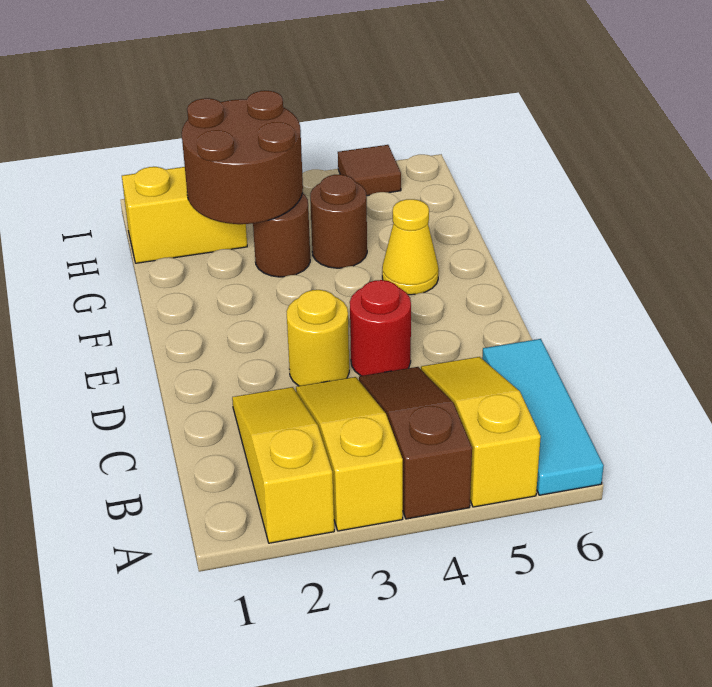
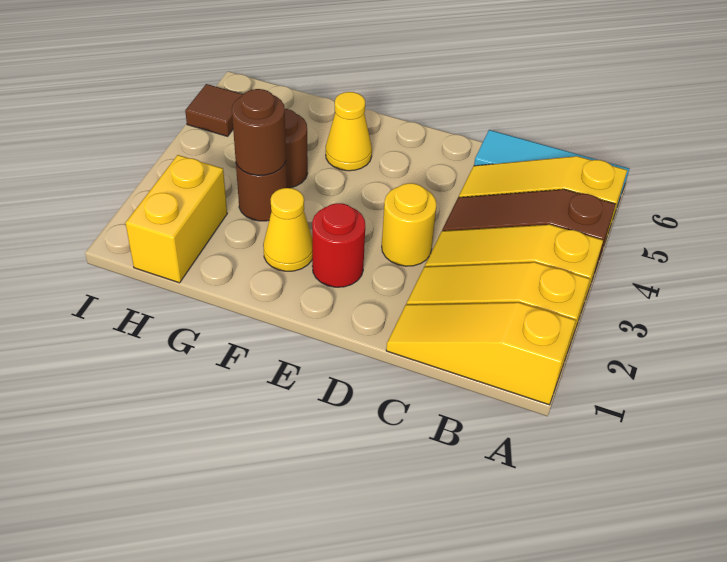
none -> yellow 1x3 slope [386,303,576,405]
red 1x1 round brick [350,280,411,376] -> red 1x1 round brick moved to [312,203,365,287]
none -> yellow 1x1 cone [263,188,312,271]
brown 2x2 round brick [182,91,303,224] -> brown 1x1 round brick [232,89,286,175]

